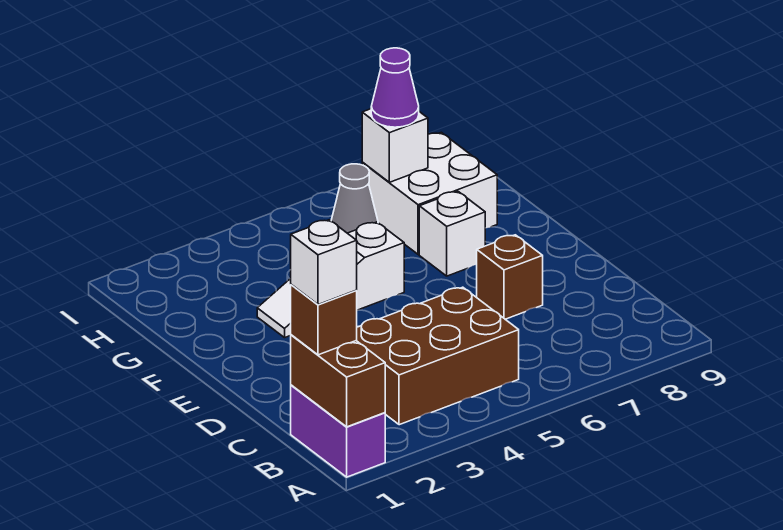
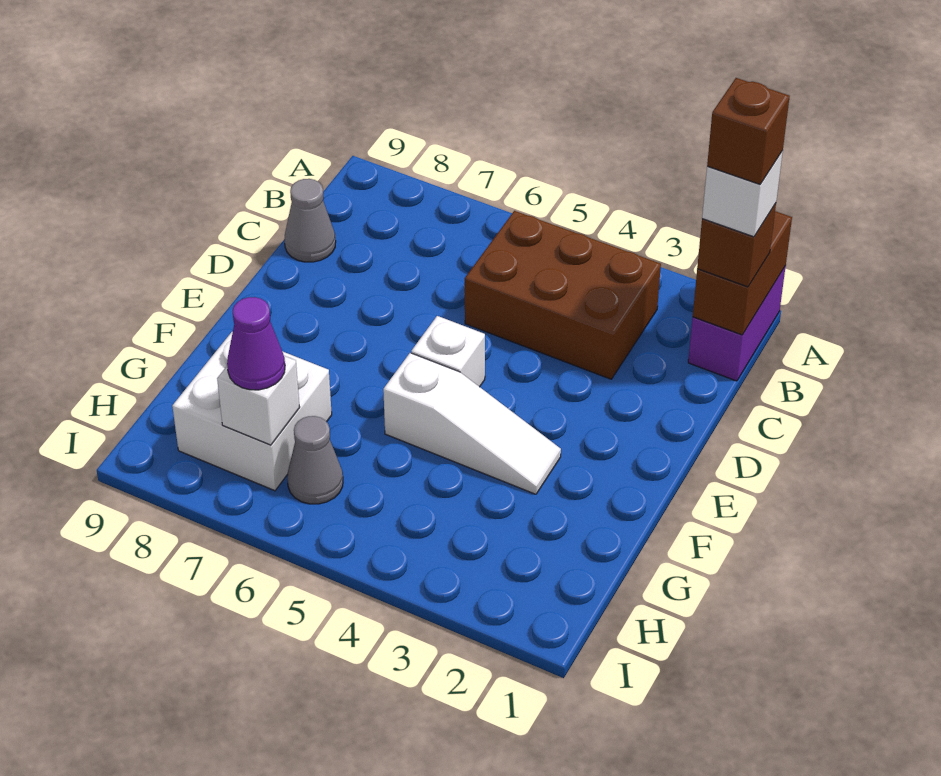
none -> grey 1x1 cone [284,179,336,262]
brown 1x1 brick [477,235,543,319] -> brown 1x1 brick moved to [707,78,790,184]
white 1x1 brick [419,191,485,276] -> white 1x1 brick moved to [411,316,485,387]

